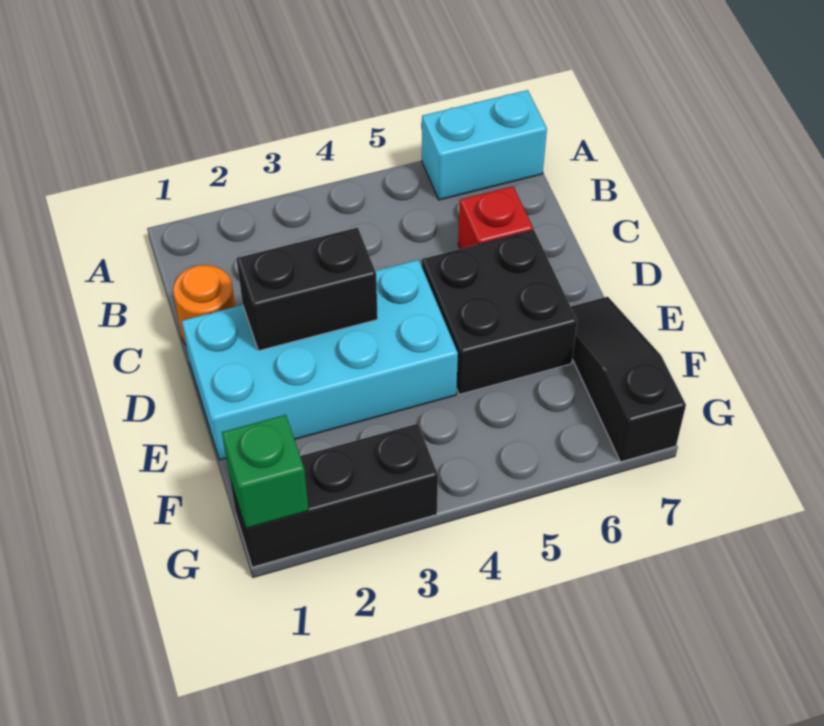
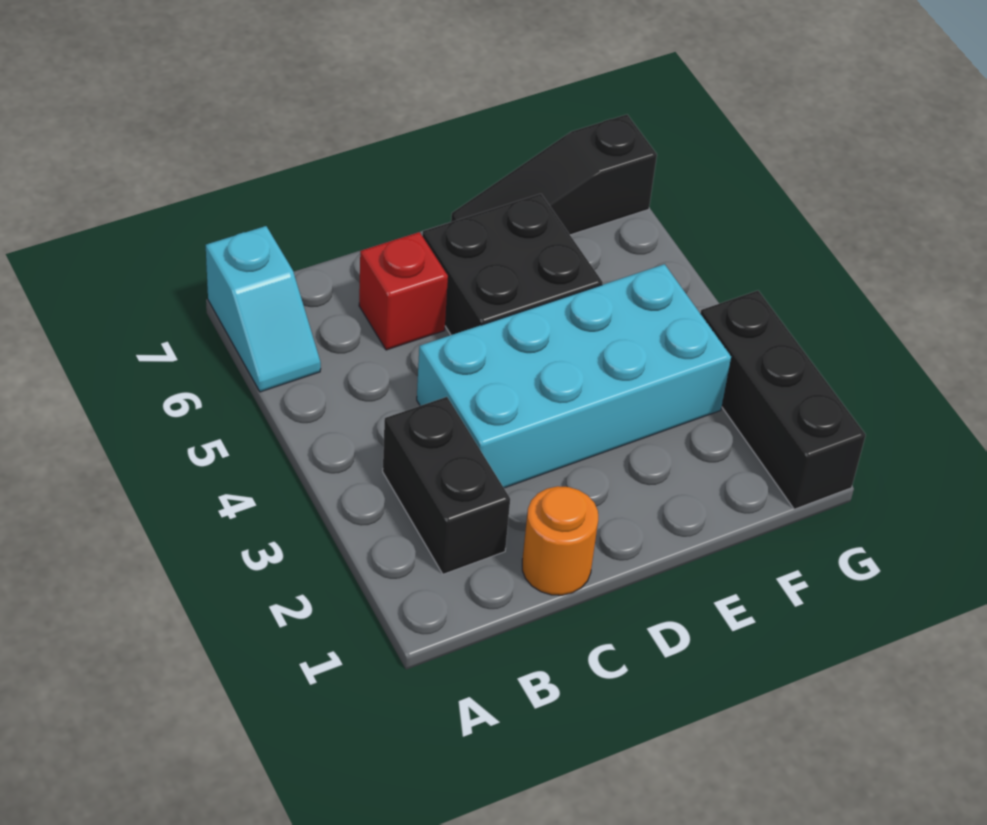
cyan 1x2 brick [422,90,547,200] -> cyan 1x2 slope [206,226,321,392]
cyan 2x4 brick [182,260,458,460] -> cyan 2x4 brick turned to [417,264,731,488]
black 1x2 brick [236,228,378,351] -> black 1x2 brick moved to [383,397,510,574]
green 1x1 brick [222,415,309,528] -> none

